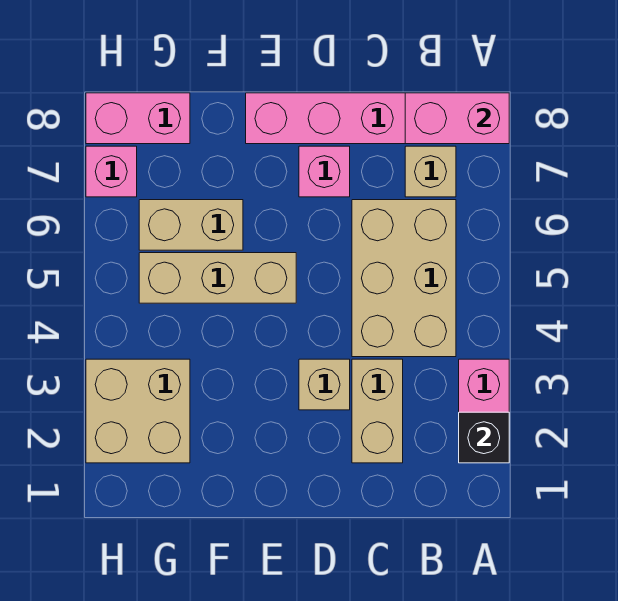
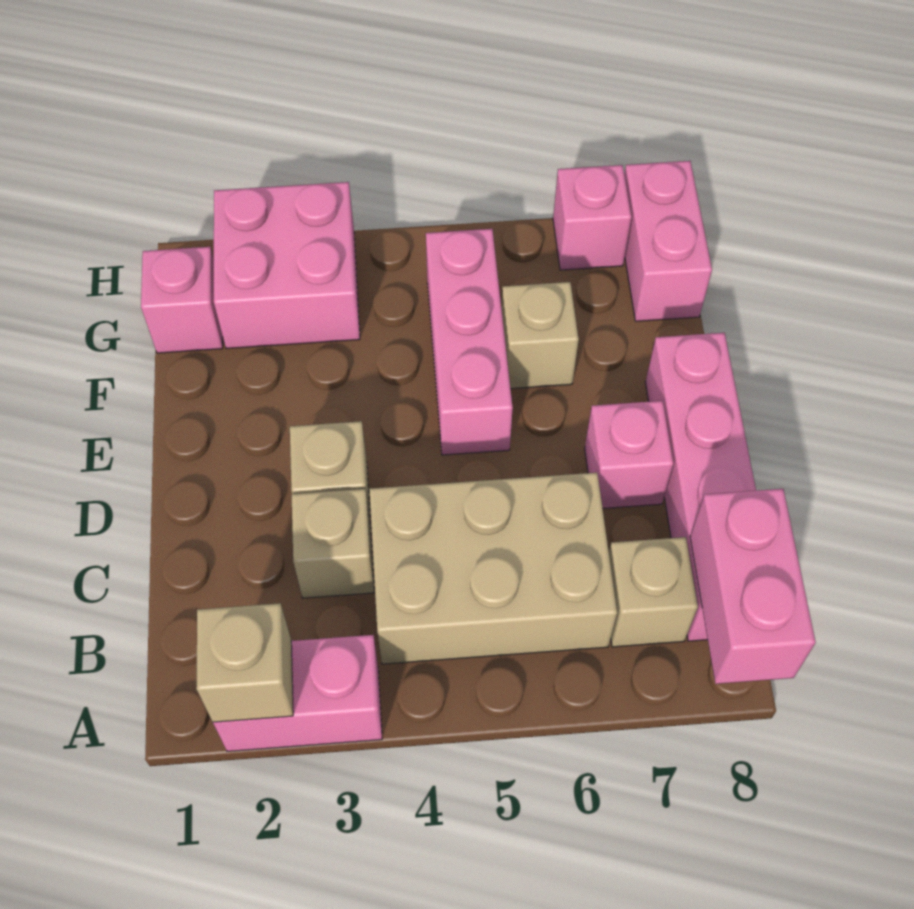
black 1x1 brick [459,412,509,463] -> tan 1x1 brick [196,603,293,722]
tan 1x2 brick [352,359,403,463] -> tan 1x1 brick [291,489,374,598]
tan 1x3 brick [139,253,296,303] -> pink 1x3 brick [426,229,513,455]
tan 1x2 brick [139,200,243,250] -> tan 1x1 brick [501,282,579,389]
none -> pink 1x1 brick [141,247,223,353]
tan 2x2 brick [86,359,190,463] -> pink 2x2 brick [214,182,360,349]

